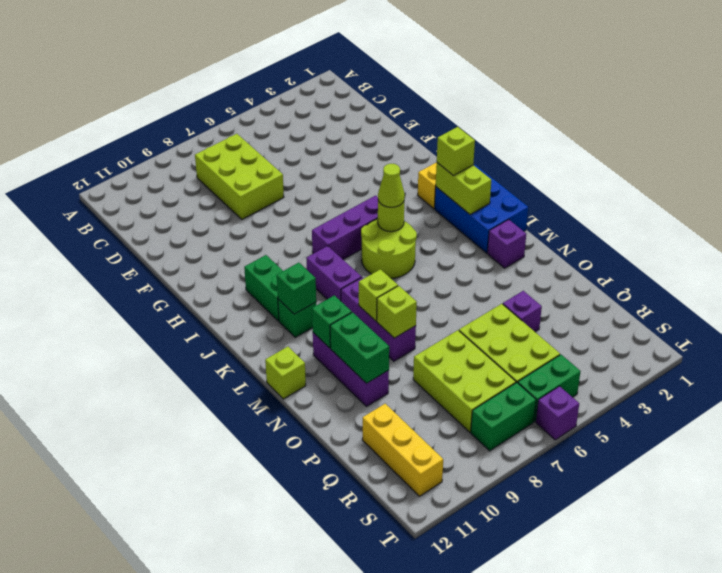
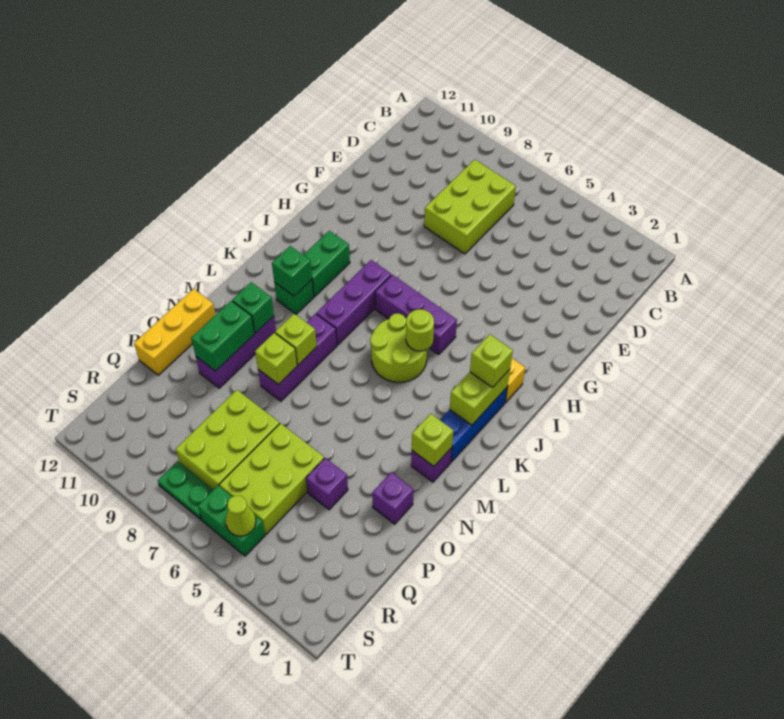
blue 2x3 brick [435,165,528,253] -> blue 1x3 brick [440,388,507,462]
lime 1x1 cone [378,164,405,207] -> lime 1x1 cone moved to [226,496,256,536]
purple 1x2 brick [307,246,362,301] -> purple 1x3 brick [316,260,391,345]
lime 1x1 brick [265,347,306,399] -> lime 1x1 brick moved to [412,414,453,466]
yellow 1x3 brick [362,404,443,496] -> yellow 1x3 brick moved to [134,289,215,375]
green 1x2 brick [471,383,536,451] -> green 1x2 plate [158,461,213,520]
purple 1x1 brick [536,386,579,440] -> purple 1x1 brick moved to [372,472,414,524]

